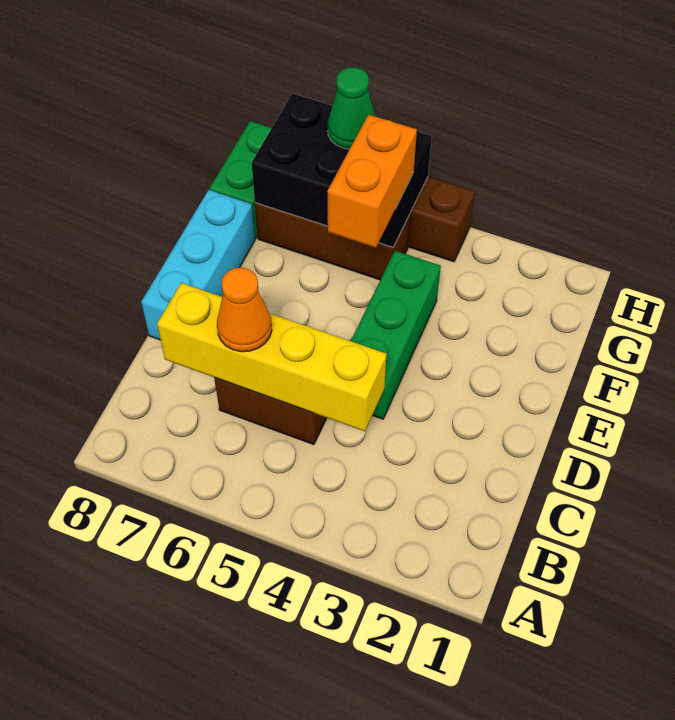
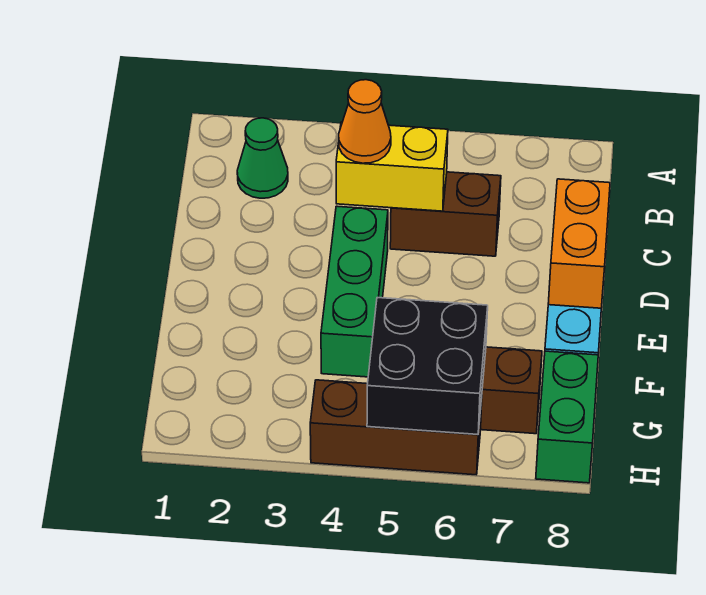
yellow 1x4 brick [157,283,386,431] -> yellow 1x2 brick [336,122,448,211]
orange 1x1 cone [217,268,272,352] -> orange 1x1 cone moved to [339,80,391,163]
orange 1x2 brick [327,115,417,248] -> orange 1x2 brick moved to [548,179,610,308]
black 2x3 brick [252,94,432,247] -> black 2x2 brick [367,298,488,434]
green 1x1 cone [328,67,375,149] -> green 1x1 cone moved to [237,118,288,198]

